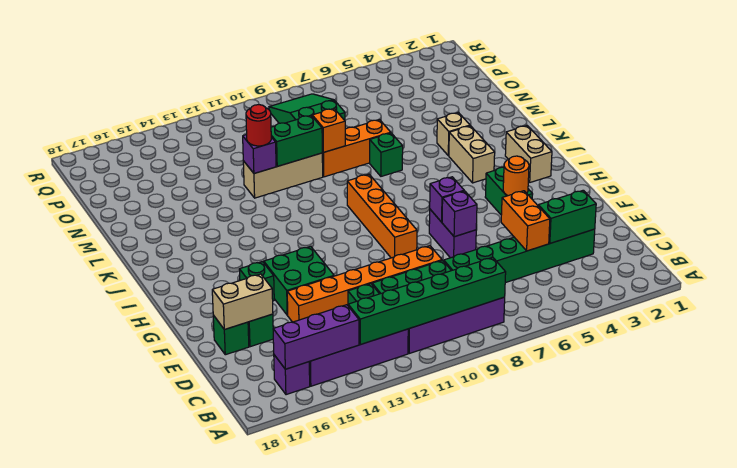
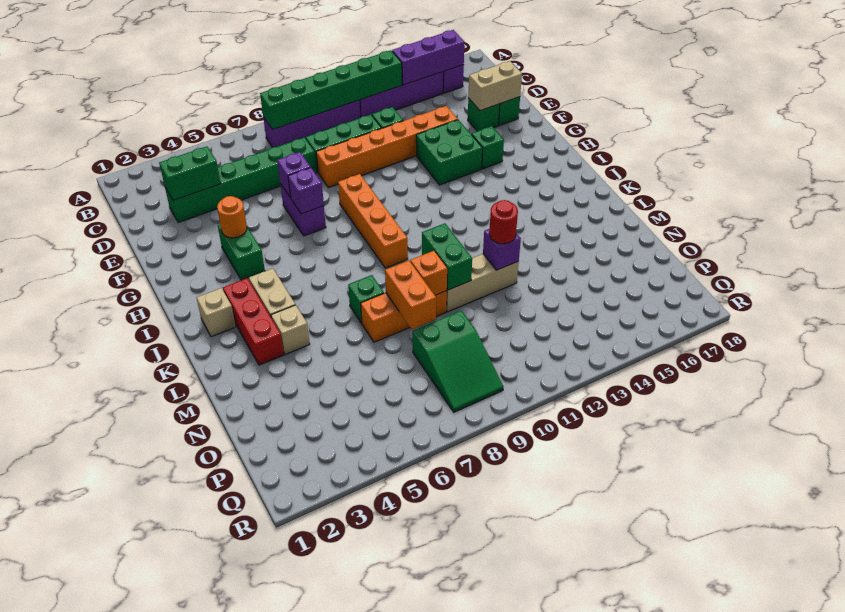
orange 1x2 brick [501,191,550,251] -> orange 1x2 brick moved to [385,261,436,329]
tan 1x2 brick [505,126,552,182] -> tan 1x1 brick [197,288,236,337]
none -> red 1x3 brick [223,278,284,365]
green 1x2 brick [271,115,322,166] -> green 1x2 brick turned to [422,223,472,290]

